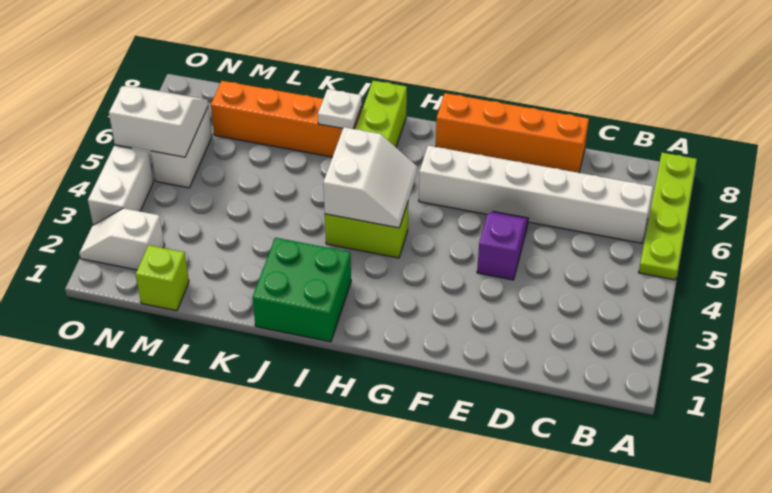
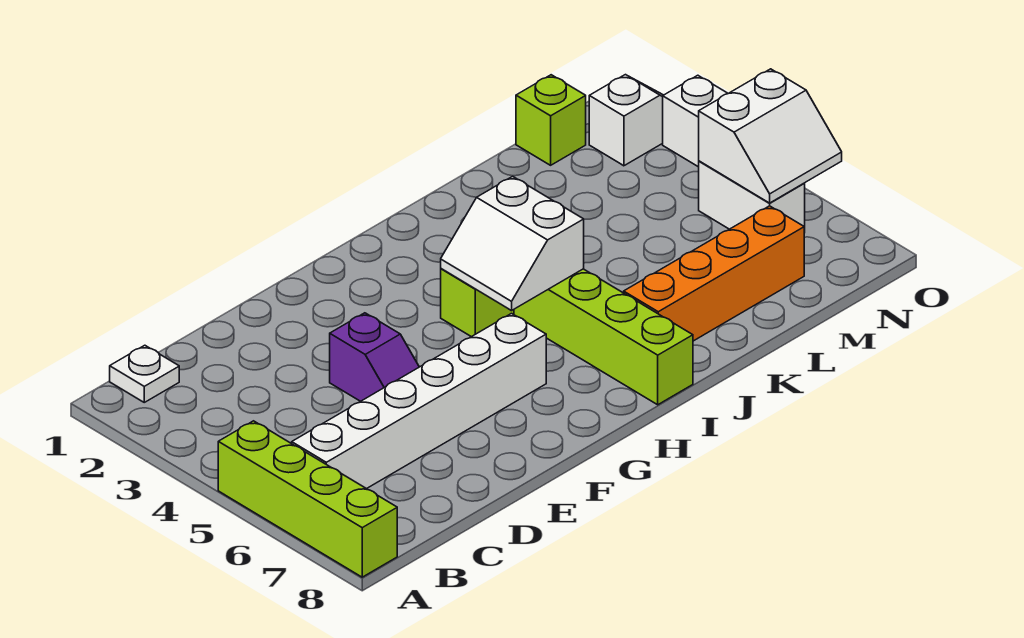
lime 1x4 plate [639,153,697,280] -> lime 1x4 brick [218,421,397,577]
orange 1x4 brick [436,93,589,173] -> none
green 2x2 brick [252,238,351,342] -> none
white 1x1 plate [318,89,362,129] -> white 1x1 plate moved to [110,345,179,402]

